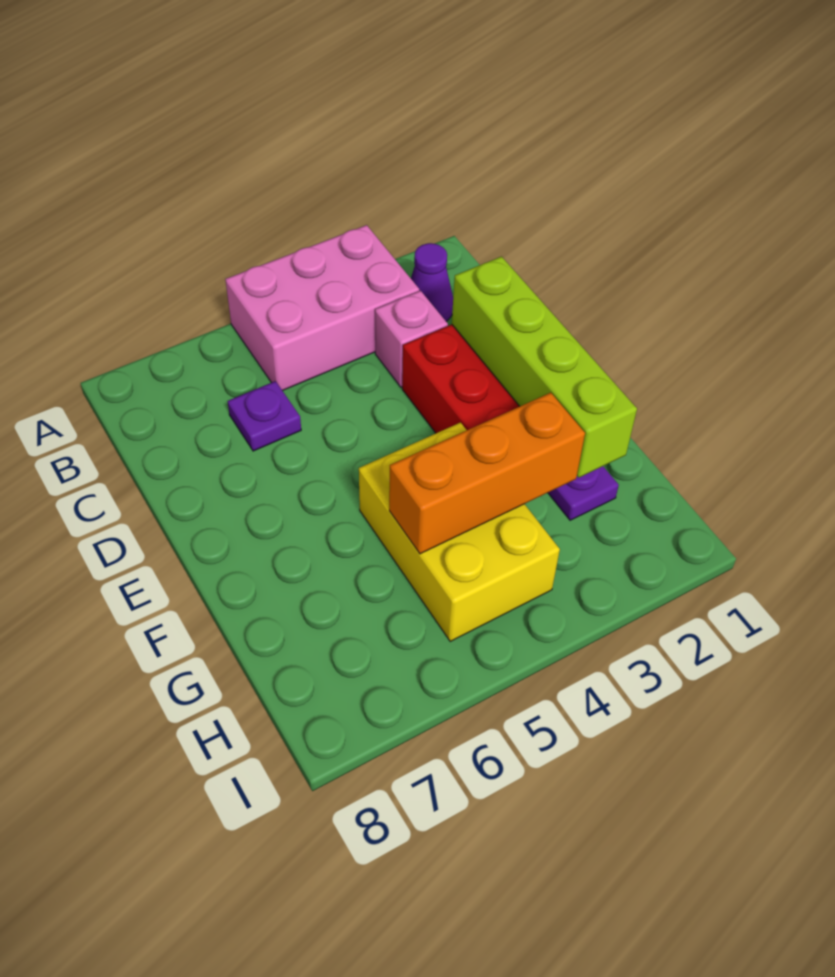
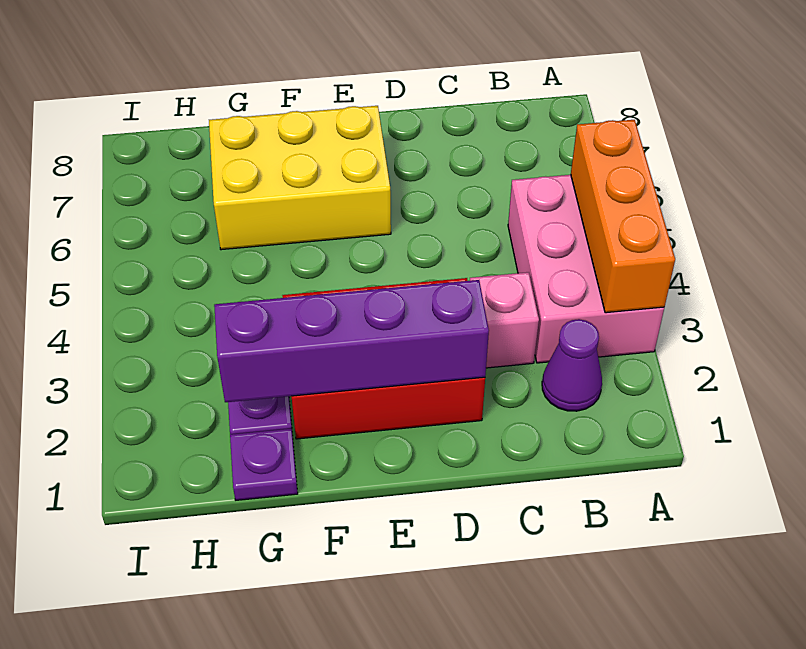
purple 1x1 plate [228,381,301,451] -> purple 1x1 plate moved to [230,428,298,500]
lime 1x4 brick [452,257,637,478] -> purple 1x4 brick [214,280,489,402]
yellow 2x3 brick [359,423,560,641] -> yellow 2x3 brick moved to [209,106,391,250]
orange 1x3 brick [389,393,585,554] -> orange 1x3 brick moved to [571,120,675,313]

